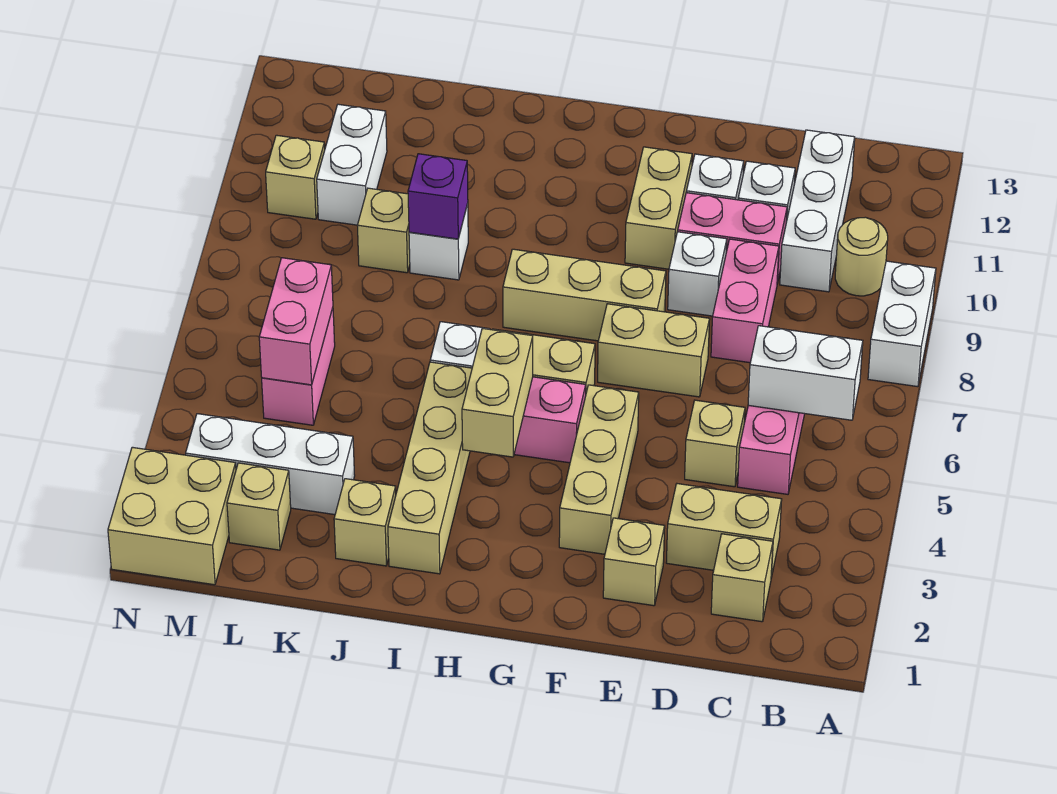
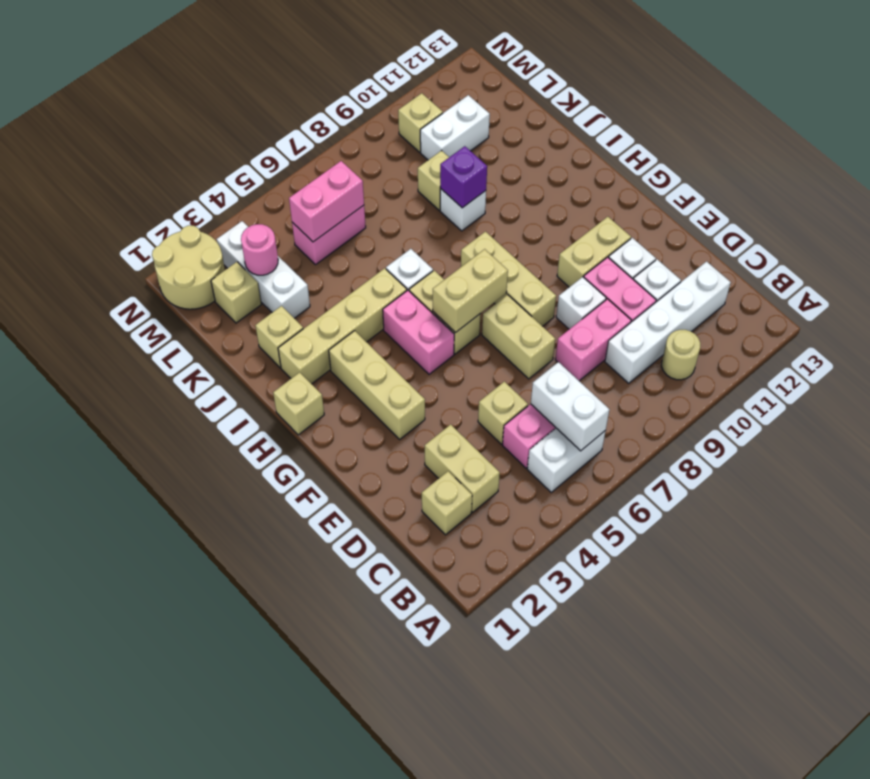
white 1x2 brick [868,261,936,387] -> white 1x2 brick moved to [527,428,606,492]
white 1x3 brick [780,130,855,292] -> white 1x4 brick [605,262,731,383]
tan 1x1 brick [603,518,665,606] -> tan 1x1 brick moved to [273,372,324,435]
tan 1x3 brick [559,385,639,554] -> tan 1x3 brick turned to [329,331,425,439]
tan 1x2 brick [462,328,533,457] -> tan 1x2 brick moved to [433,249,508,333]
none -> pink 1x1 round brick [241,224,278,275]
tan 2x2 brick [108,447,236,585] -> tan 2x2 round brick [152,225,225,309]

